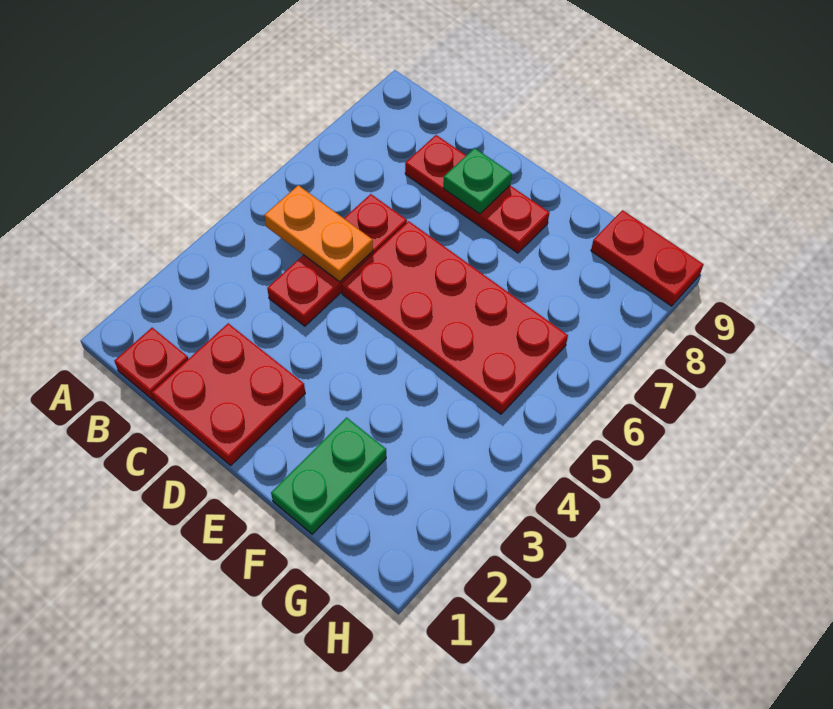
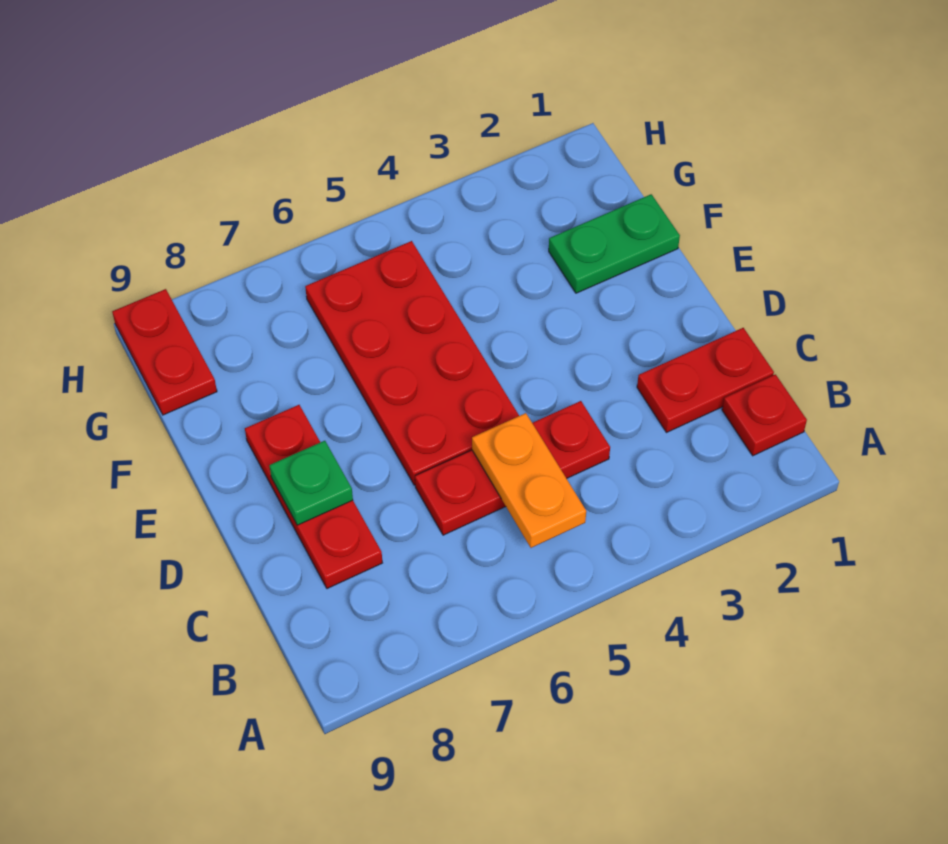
red 2x2 plate [152,323,305,465] -> red 1x2 plate [637,328,774,433]

